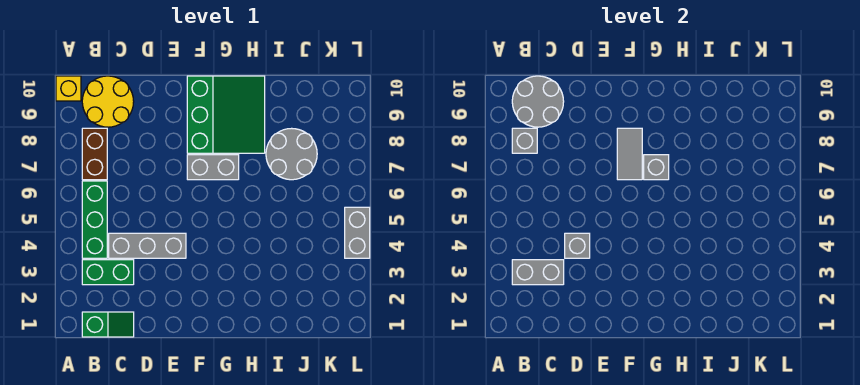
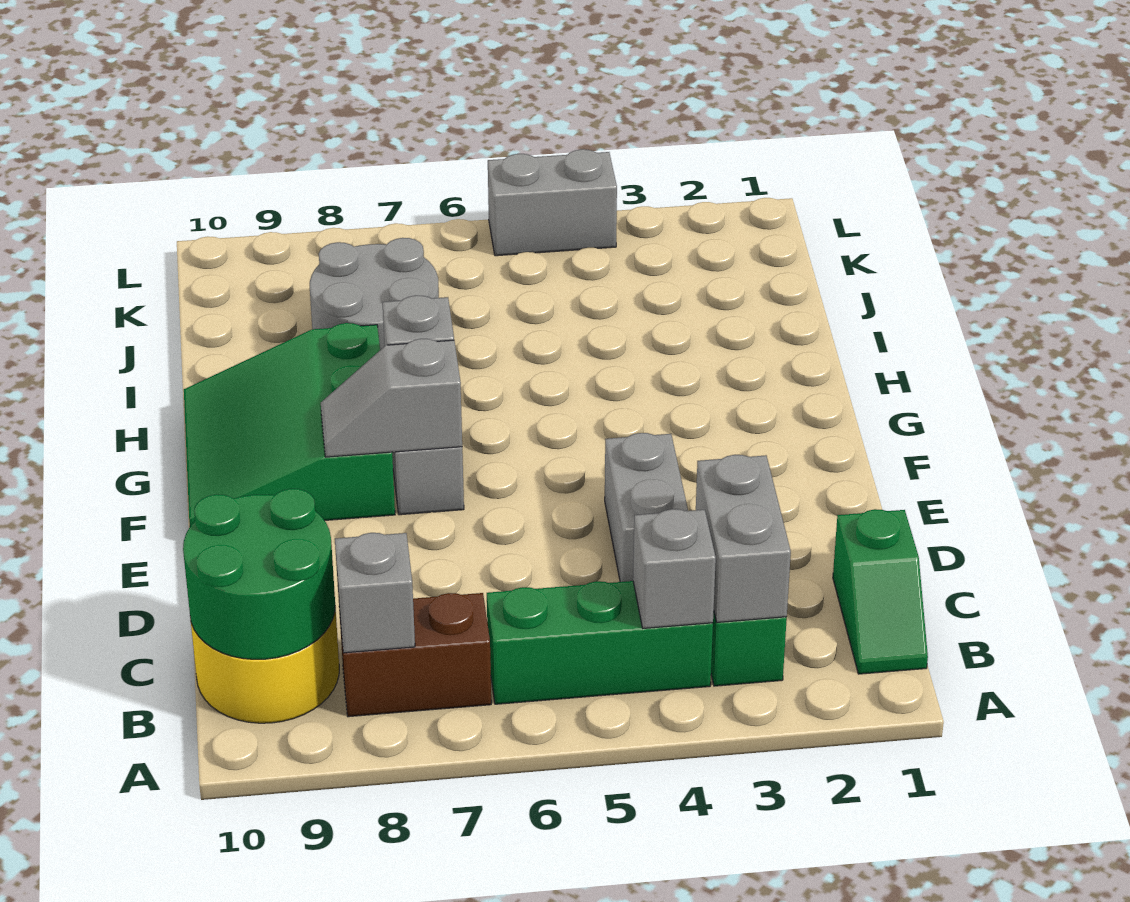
yellow 1x1 brick [56,76,81,101] -> none
green 1x2 slope [82,312,134,337] -> green 1x2 slope turned to [833,509,928,674]
grey 2x2 round brick [512,76,564,127] -> green 2x2 round brick [183,489,335,659]
grey 1x3 brick [109,233,186,258] -> grey 1x2 brick [605,433,688,582]
grey 1x1 brick [565,233,590,258] -> grey 1x1 brick moved to [633,509,716,628]
grey 1x2 tile [617,128,642,180] -> grey 1x2 slope [321,339,462,457]
green 3x3 slope [187,76,265,153] -> green 3x3 slope turned to [184,323,395,526]

